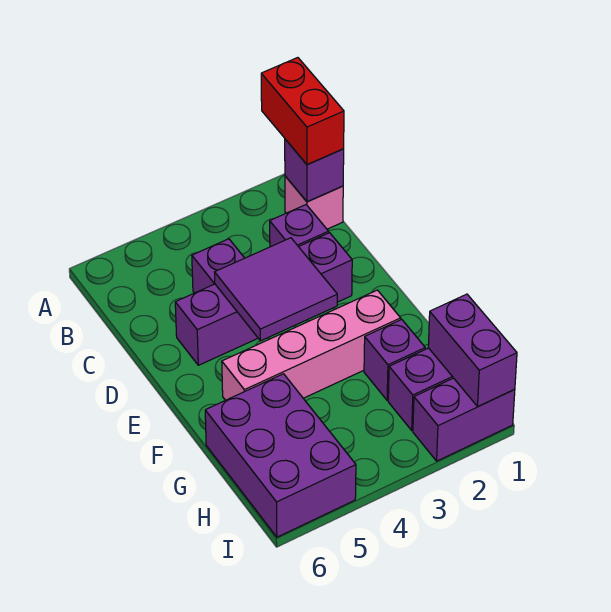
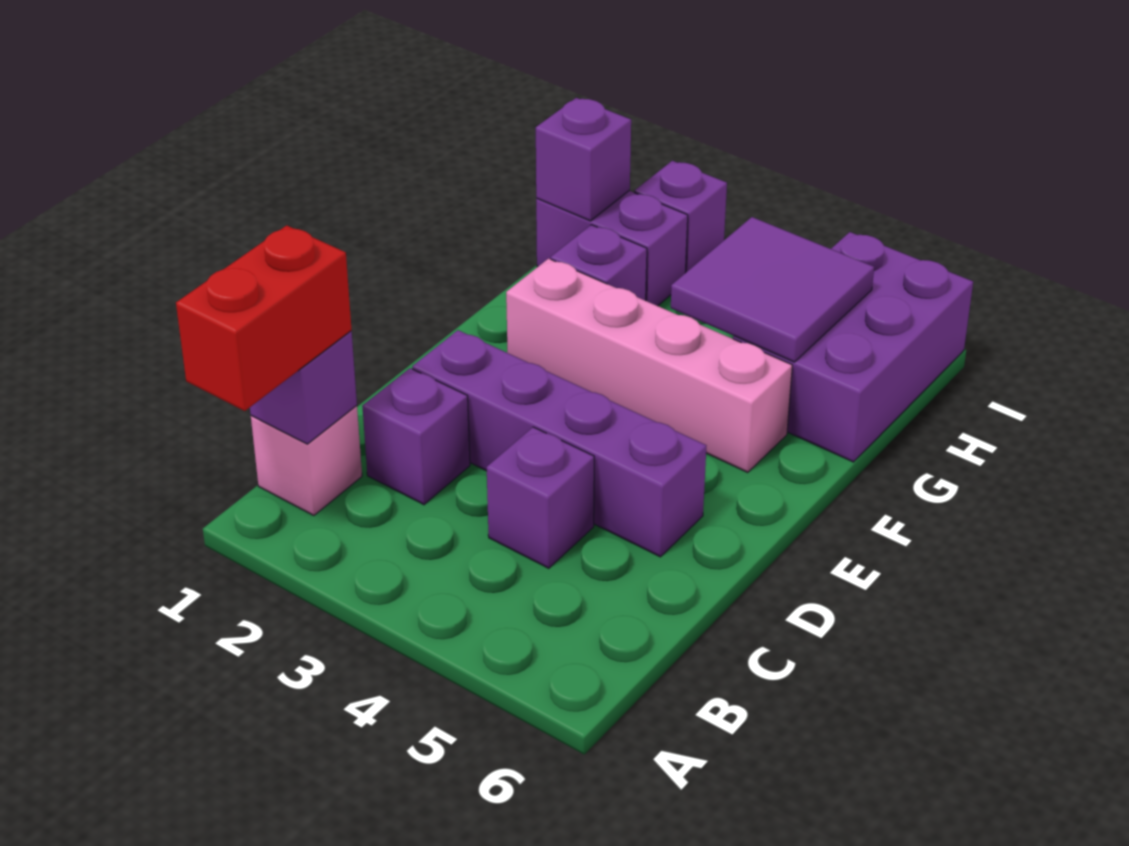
purple 2x2 tile [215,238,337,341] -> purple 2x2 tile moved to [671,217,874,362]
purple 1x2 brick [428,294,517,406] -> purple 1x1 brick [536,98,631,221]
purple 1x2 brick [413,378,515,461] -> purple 1x1 brick [634,161,727,273]

